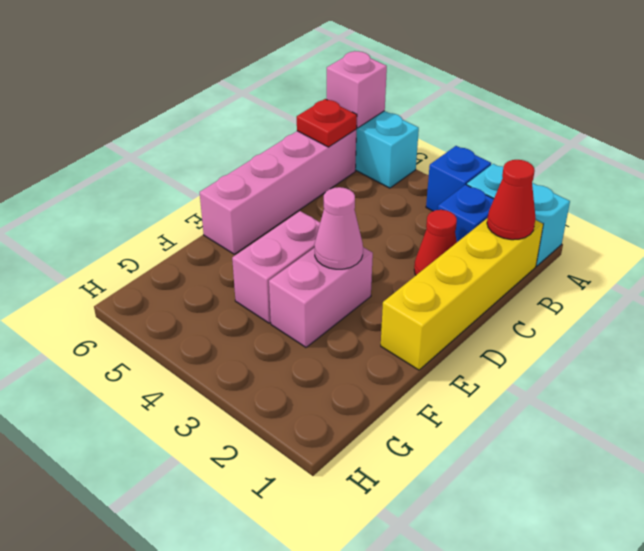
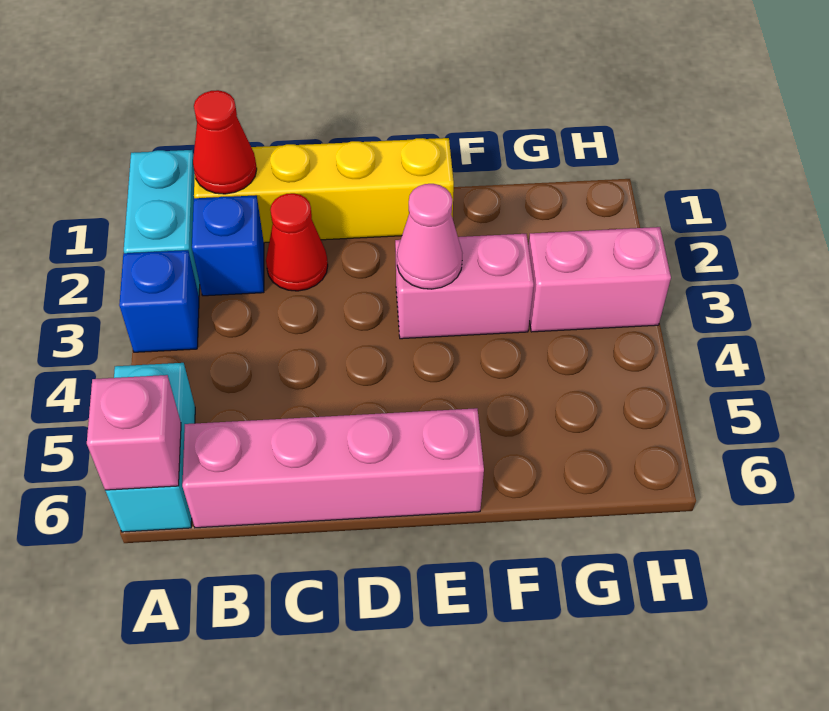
red 1x1 plate [297,99,357,147] -> none
pink 1x2 brick [232,211,320,323] -> pink 1x2 brick moved to [528,227,671,332]

